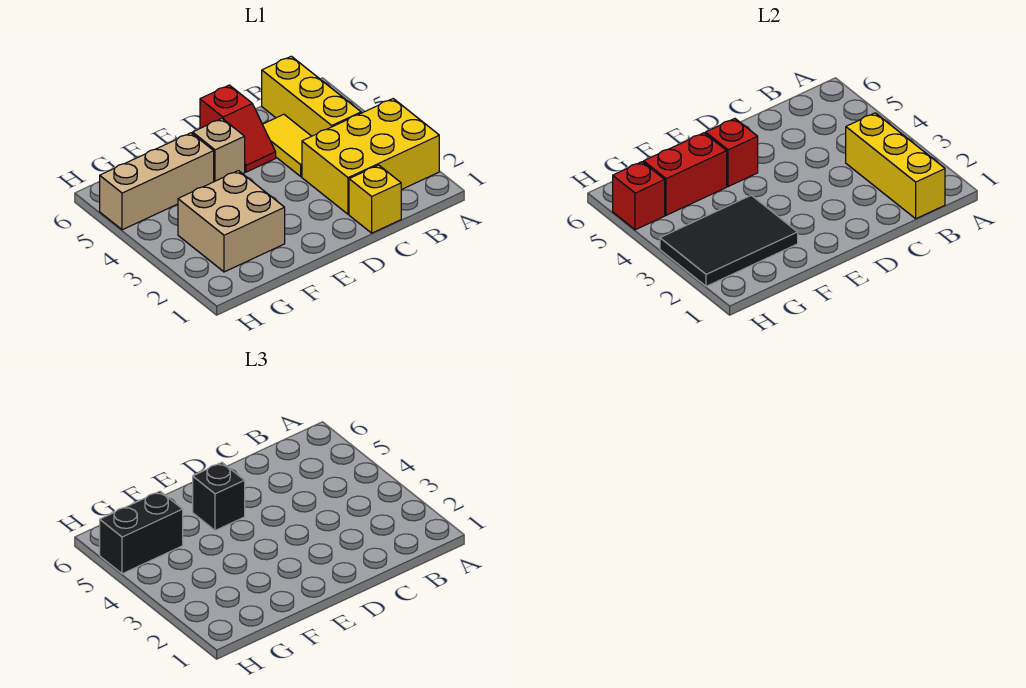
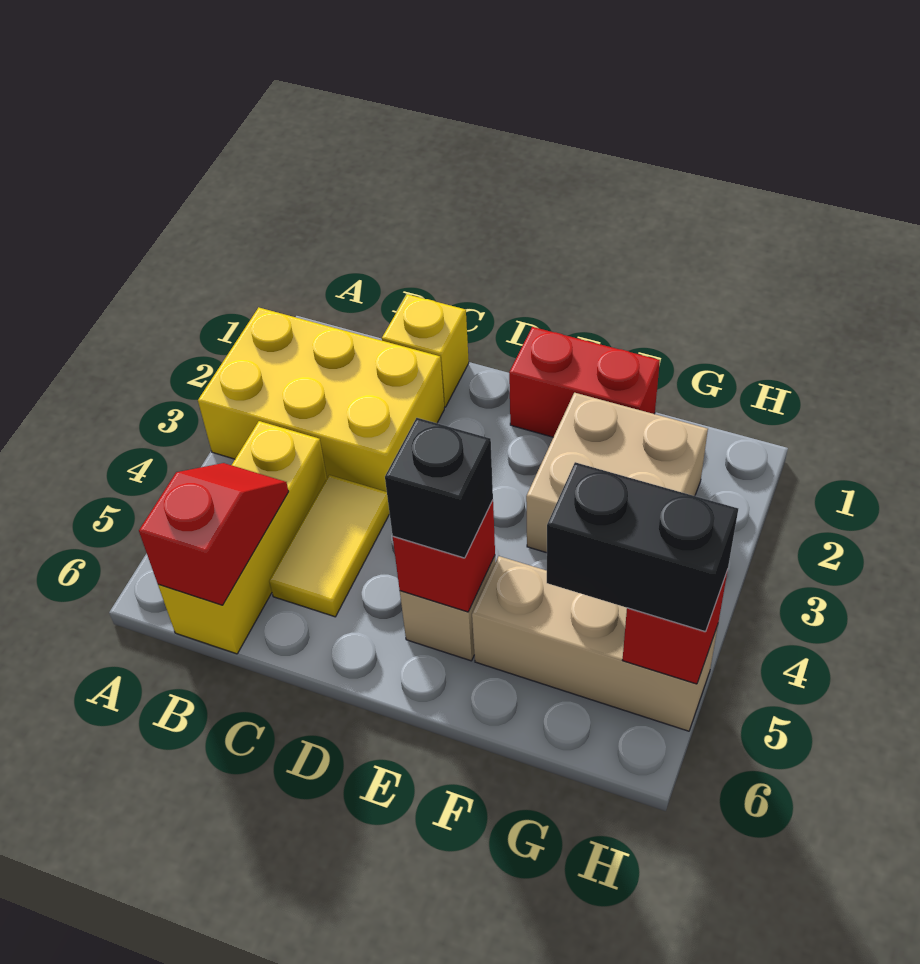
yellow 1x3 brick [846,113,945,219] -> none
red 1x2 slope [200,85,276,172] -> red 1x2 slope moved to [139,463,289,605]
black 2x3 tile [660,195,798,286] -> none
red 1x2 brick [644,133,727,215] -> red 1x2 brick moved to [509,327,660,437]

